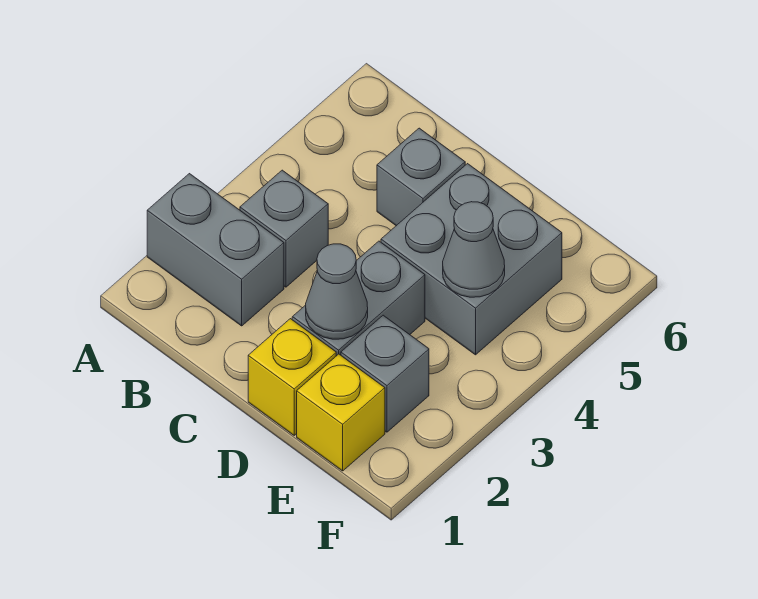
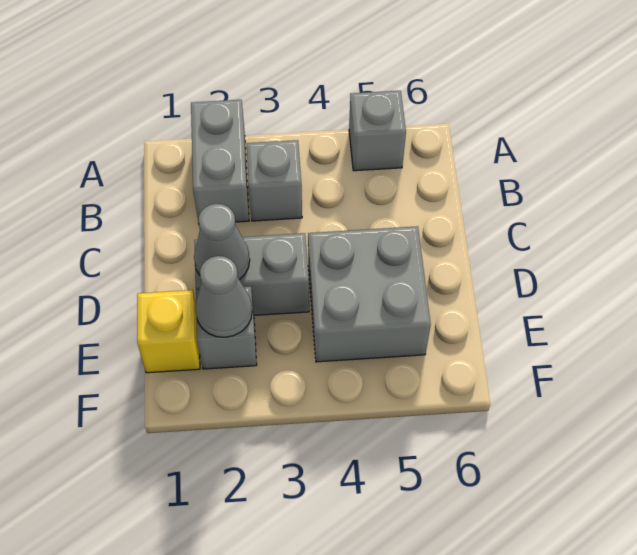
grey 1x1 brick [377,128,465,226] -> grey 1x1 brick moved to [349,91,406,171]
yellow 1x1 brick [248,319,336,435] -> none
grey 1x1 cone [443,202,505,297] -> grey 1x1 cone moved to [195,256,252,337]

